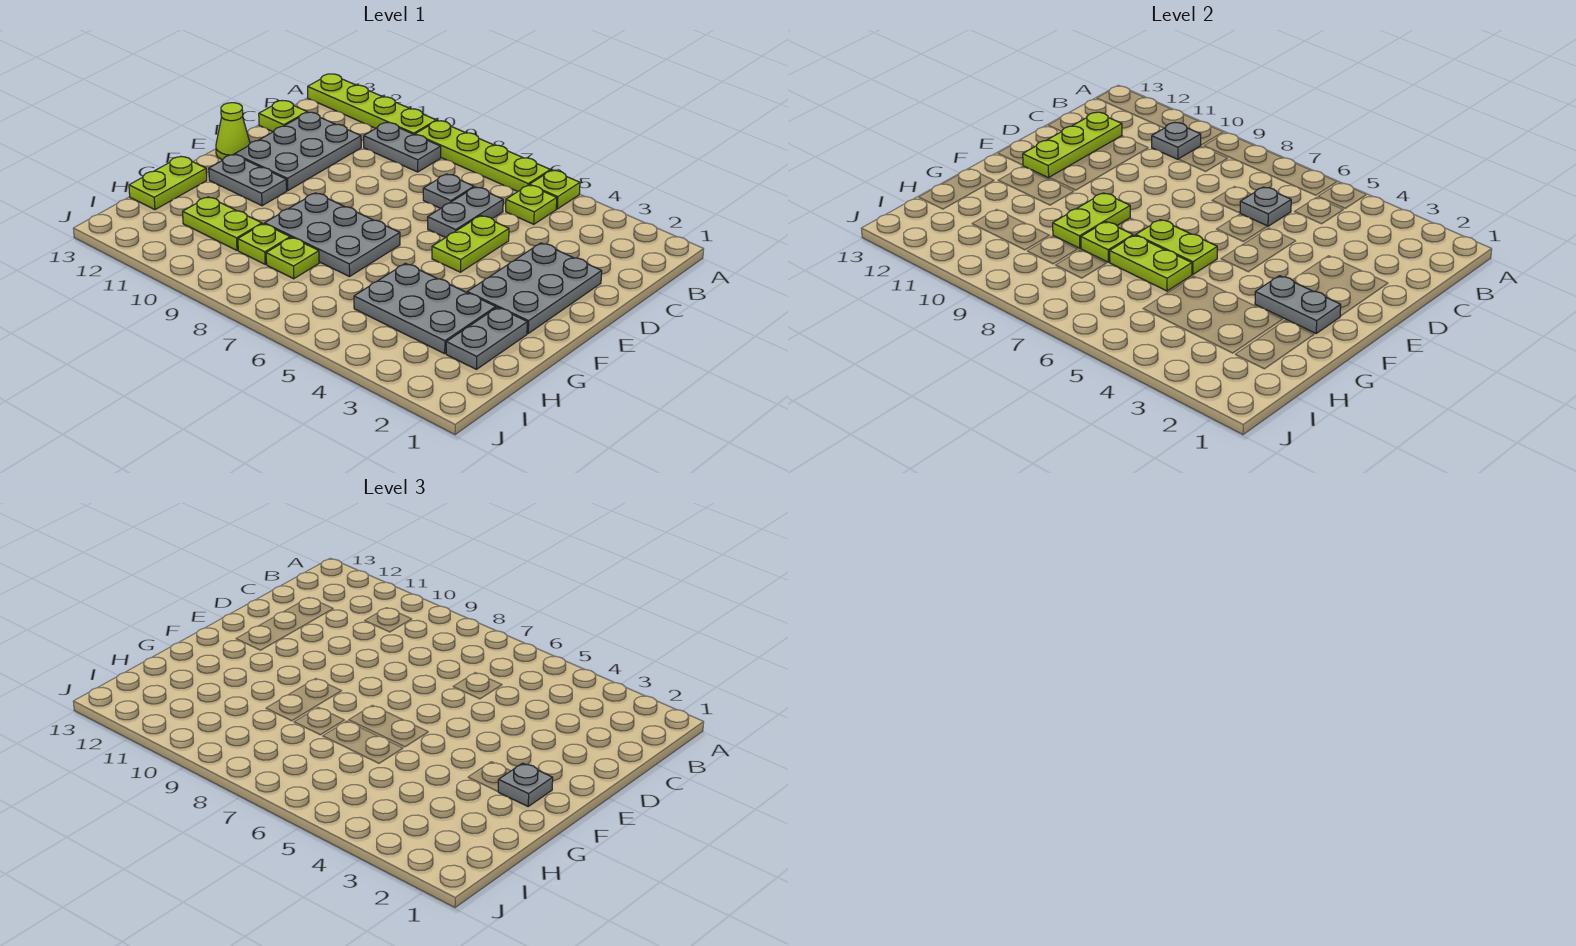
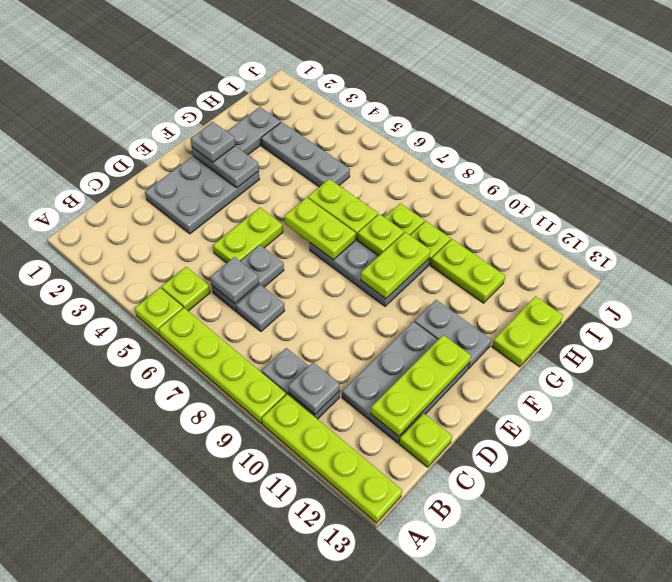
lime 1x1 cone [216,103,250,160] -> none
grey 2x3 plate [354,263,496,354] -> grey 1x3 plate [261,122,350,187]

